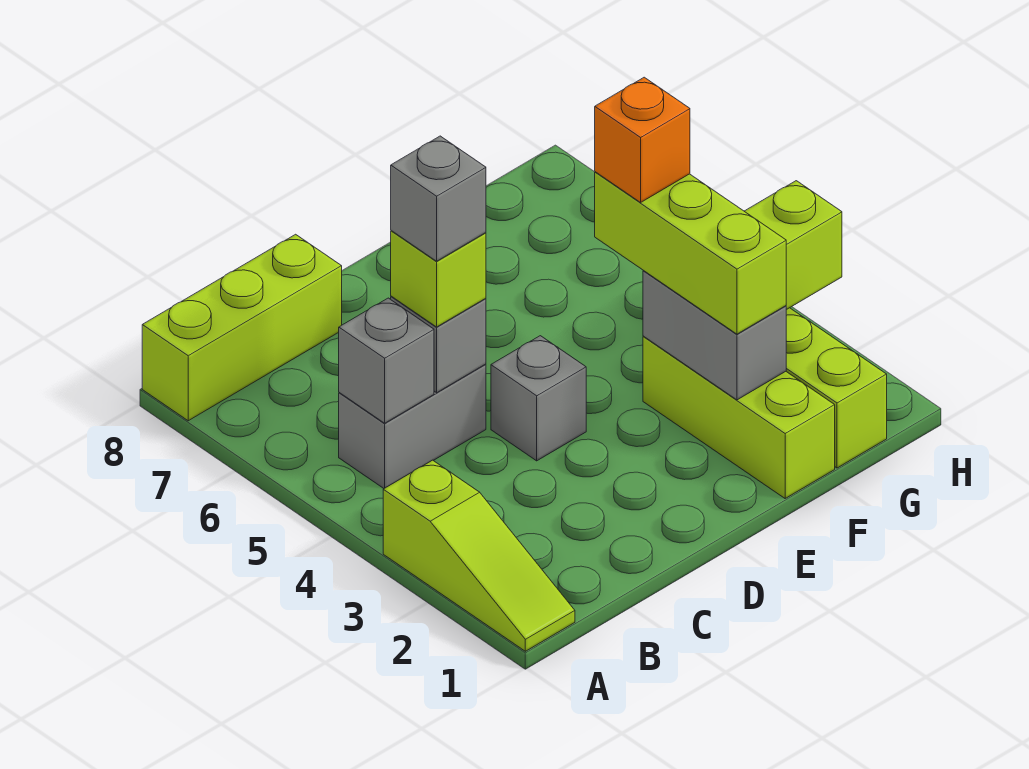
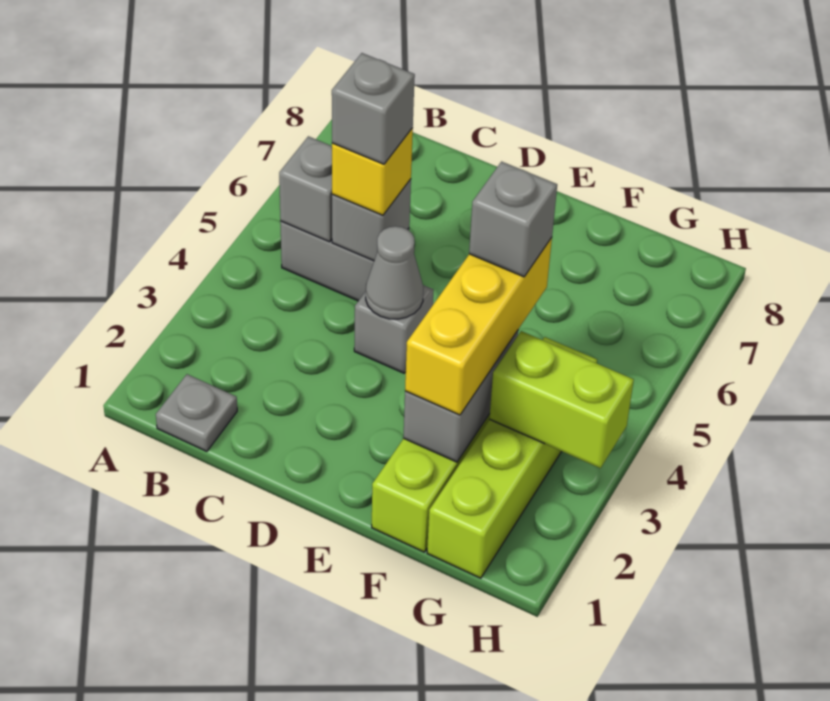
lime 1x3 slope [383,460,575,651] -> none
lime 1x3 brick [142,234,342,421] -> none
none -> grey 1x1 plate [156,374,237,451]
lime 1x1 brick [391,231,486,327] -> yellow 1x1 brick [332,128,413,215]
none -> grey 1x1 cone [366,226,423,319]
lime 1x3 brick [595,172,786,334] -> yellow 1x3 brick [405,238,552,415]
orange 1x1 brick [595,77,690,202] -> grey 1x1 brick [469,162,557,277]

